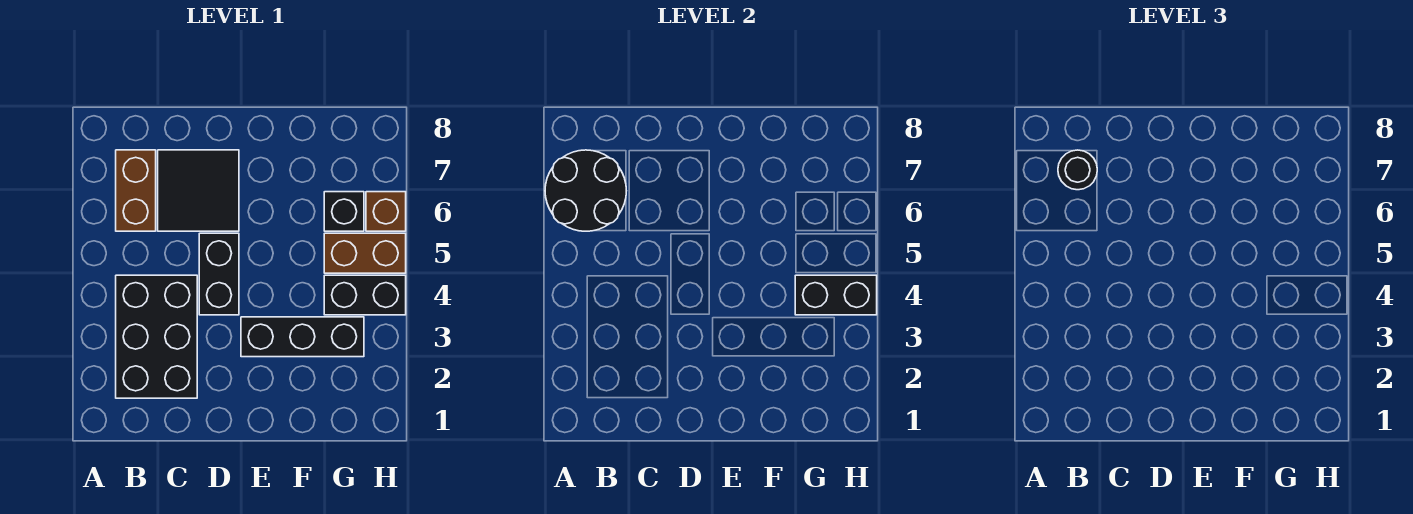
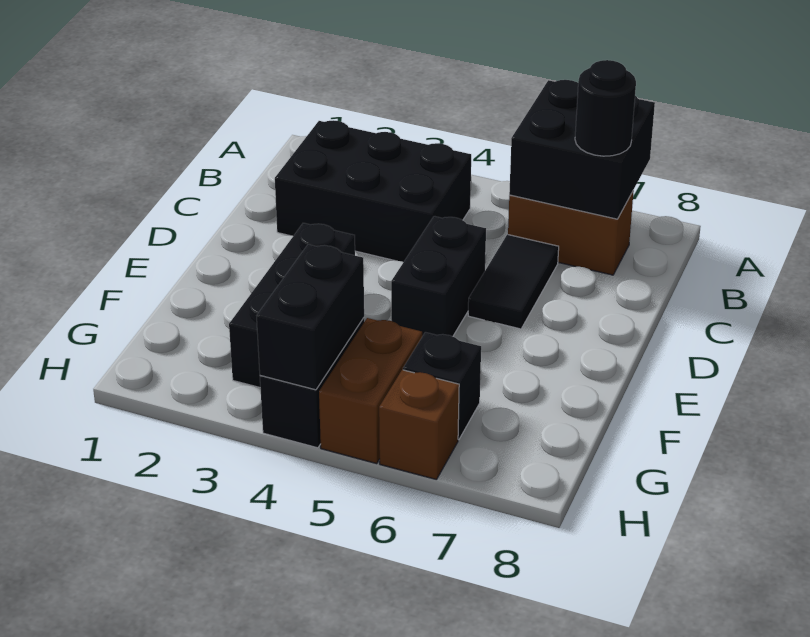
black 2x2 round brick [545,150,626,231] -> black 2x2 brick [509,80,655,219]
black 2x2 tile [158,150,239,231] -> black 1x2 tile [468,234,559,329]
black 1x2 brick [199,233,239,315] -> black 1x2 brick turned to [391,216,486,336]

